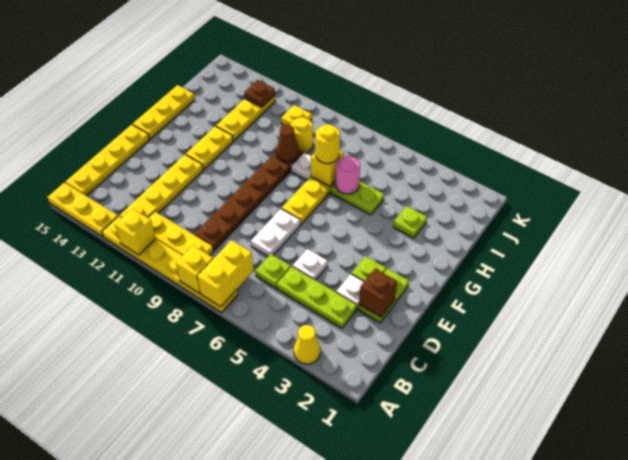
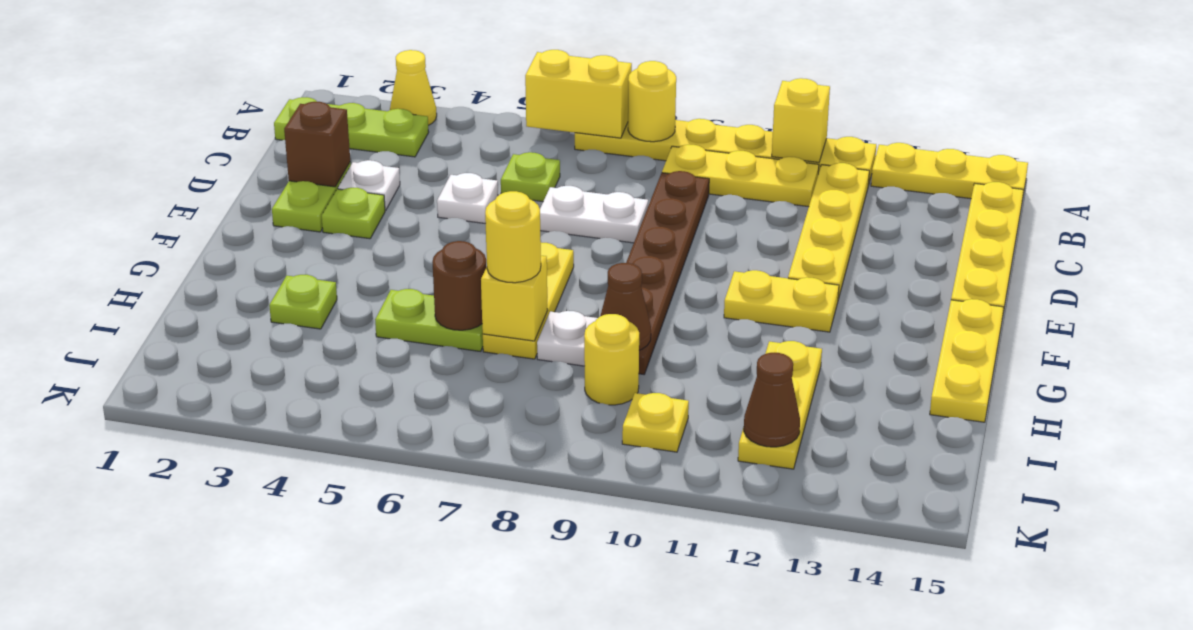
yellow 1x2 brick [197,240,254,307] -> yellow 1x2 brick turned to [525,50,632,138]
yellow 1x1 brick [176,246,213,293] -> yellow 1x1 round brick [628,61,676,142]
lime 1x3 plate [277,267,357,328] -> lime 1x3 plate moved to [274,97,429,157]
white 1x2 plate [251,209,301,256] -> white 1x2 plate turned to [540,186,648,243]
yellow 1x2 plate [186,126,233,169] -> yellow 1x2 plate turned to [724,270,839,332]
pink 1x1 round brick [336,156,360,194] -> brown 1x1 round brick [432,241,486,330]
brown 1x1 plate [244,80,275,107] -> brown 1x1 cone [744,353,800,447]

